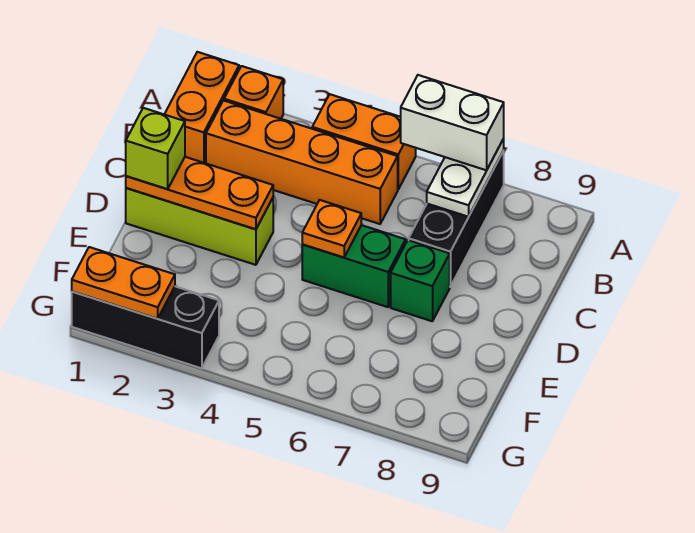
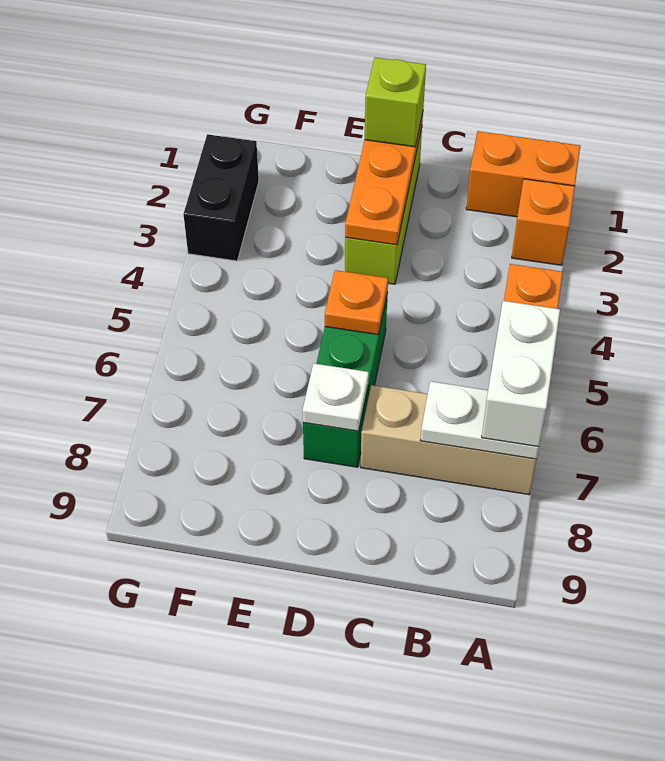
black 1x3 brick [409,151,504,287] -> tan 1x3 brick [361,385,537,495]
orange 1x4 brick [206,100,398,224] -> none
none -> white 1x1 plate [302,363,369,431]
black 1x3 brick [72,286,219,368] -> black 1x2 brick [183,134,259,261]
orange 1x2 plate [72,247,175,319] -> none

